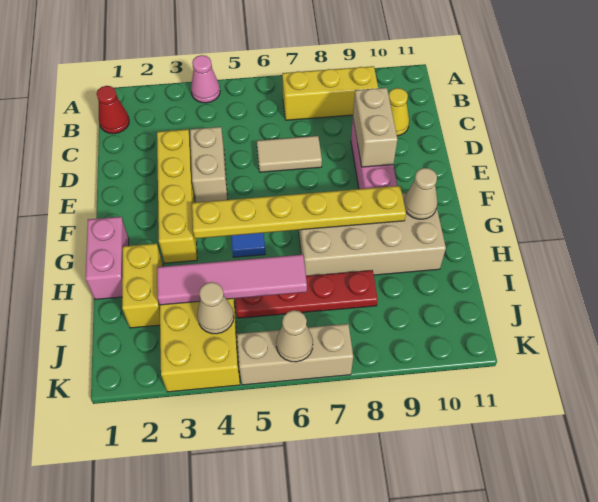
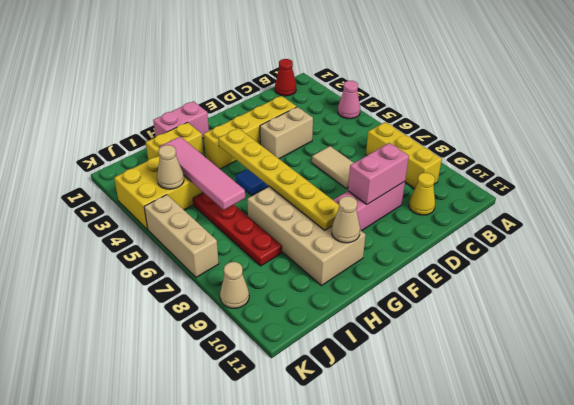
tan 1x2 brick [353,88,397,167] -> pink 1x2 brick [348,143,409,204]
tan 1x1 cone [276,310,313,362] -> tan 1x1 cone moved to [220,262,249,308]

